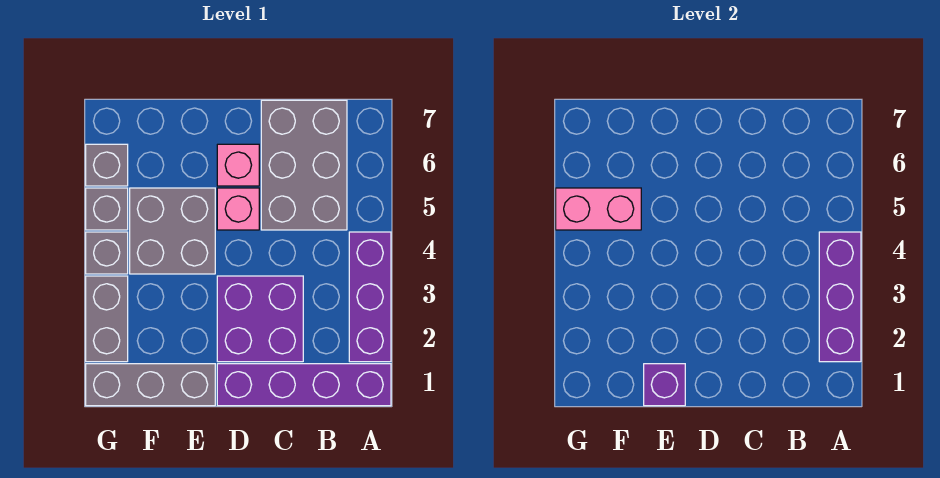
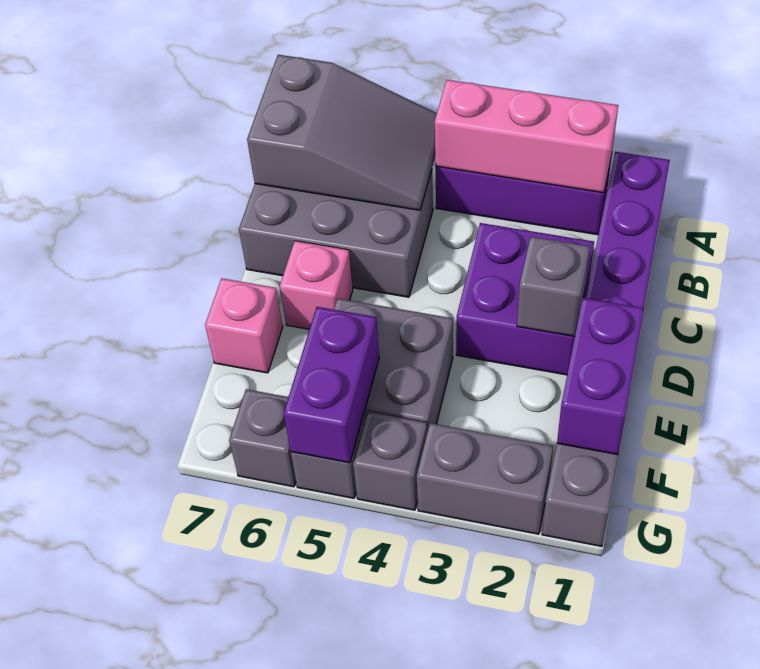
purple 1x3 brick [819,232,861,362] -> pink 1x3 brick [435,80,618,193]
none -> grey 2x3 slope [247,55,437,210]
none -> grey 1x1 brick [517,237,590,336]
pink 1x1 brick [217,188,259,230] -> pink 1x1 brick moved to [205,278,283,373]
purple 1x1 brick [644,364,685,406] -> purple 1x2 brick [557,298,644,455]
pink 1x2 brick [556,188,641,230] -> purple 1x2 brick [284,307,379,463]

